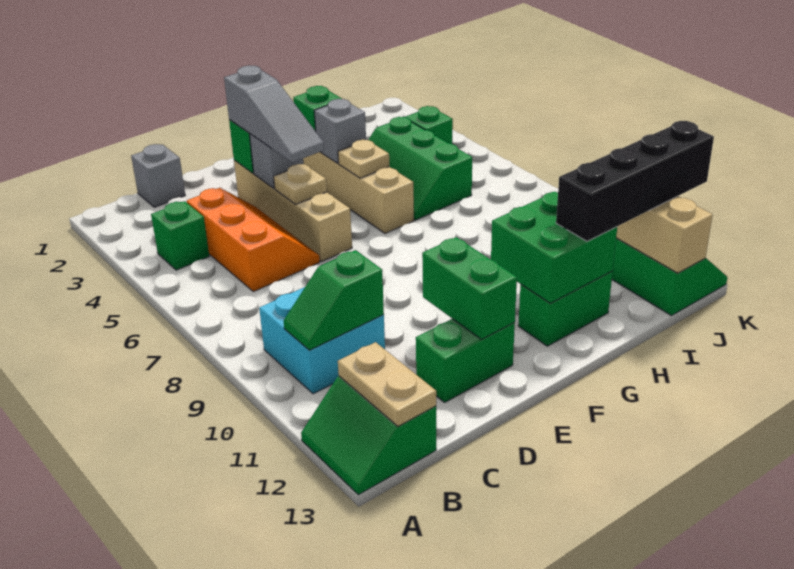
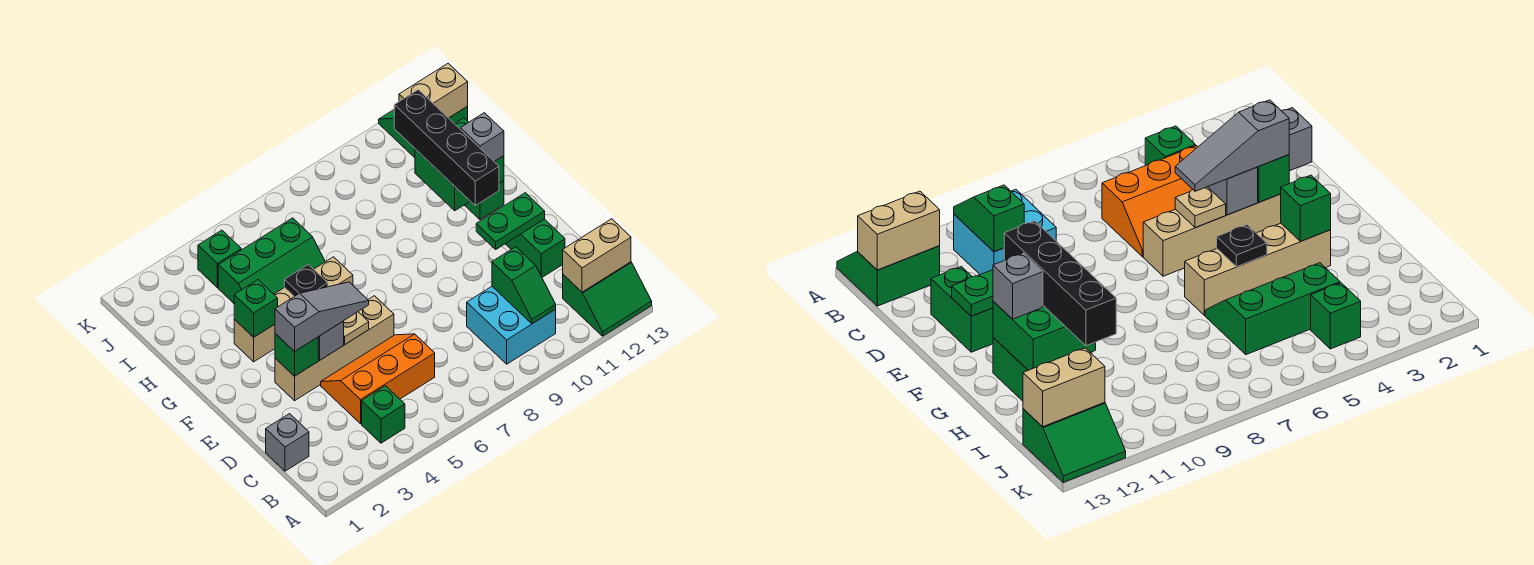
tan 1x2 plate [338,342,436,426] -> tan 1x2 brick [563,219,631,292]
green 1x2 brick [422,237,517,339] -> green 1x2 plate [476,193,545,249]
grey 1x1 brick [314,99,366,163] -> grey 1x1 brick moved to [460,113,504,162]
tan 1x1 plate [338,140,389,178] -> black 1x1 plate [284,264,328,296]
black 1x4 brick [556,121,714,241] -> black 1x4 brick moved to [394,90,499,205]

